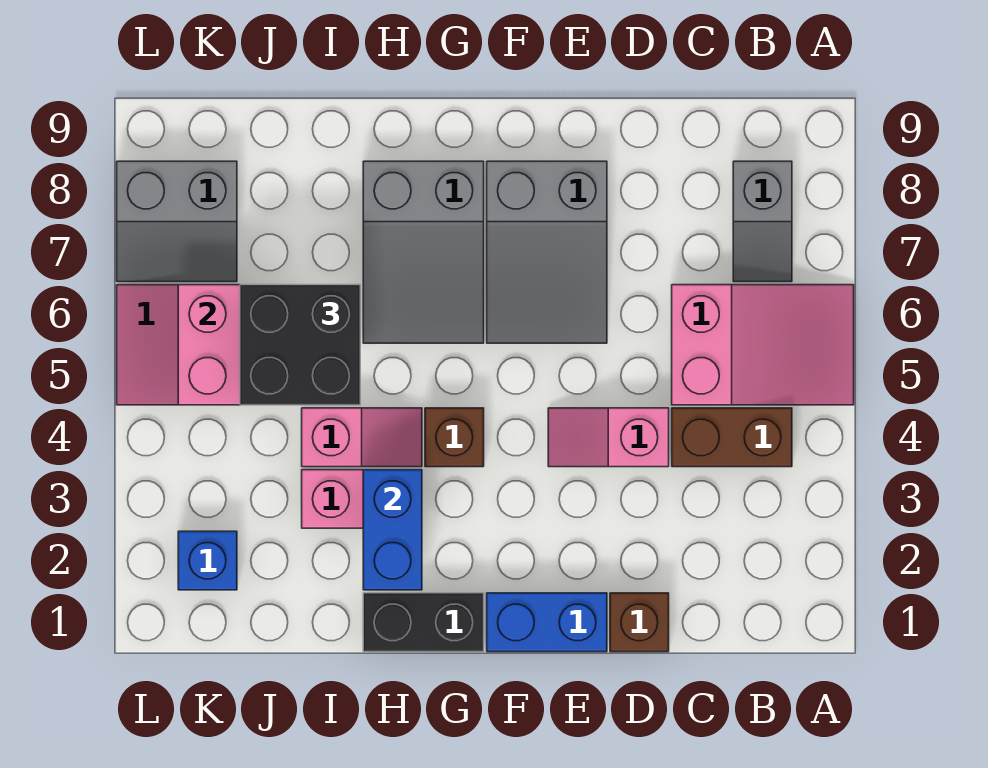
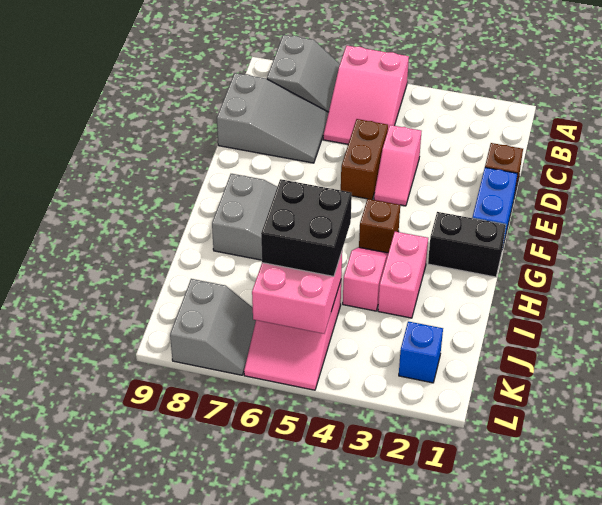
pink 2x3 slope [672,285,854,405] -> pink 2x3 slope turned to [323,46,409,144]
brown 1x2 brick [672,408,792,467] -> brown 1x2 brick moved to [341,119,388,200]
grey 1x2 slope [733,161,792,282] -> grey 2x2 slope [267,35,340,112]
grey 2x3 slope [487,161,607,343] -> grey 2x3 slope moved to [217,73,329,163]
black 1x2 brick [363,593,484,652] -> black 1x2 brick turned to [428,212,506,277]
blue 1x2 brick [363,470,422,590] -> none

